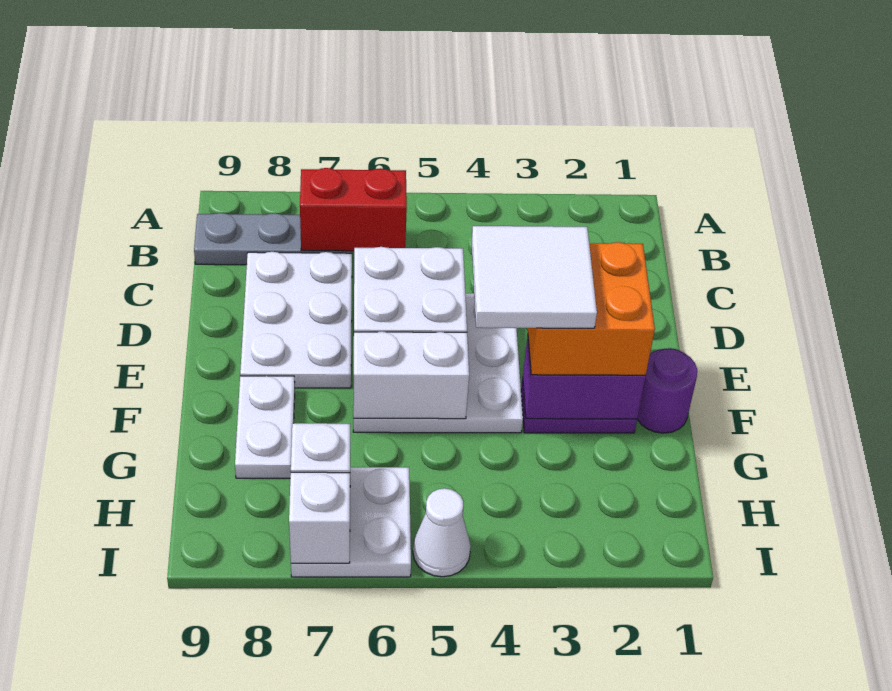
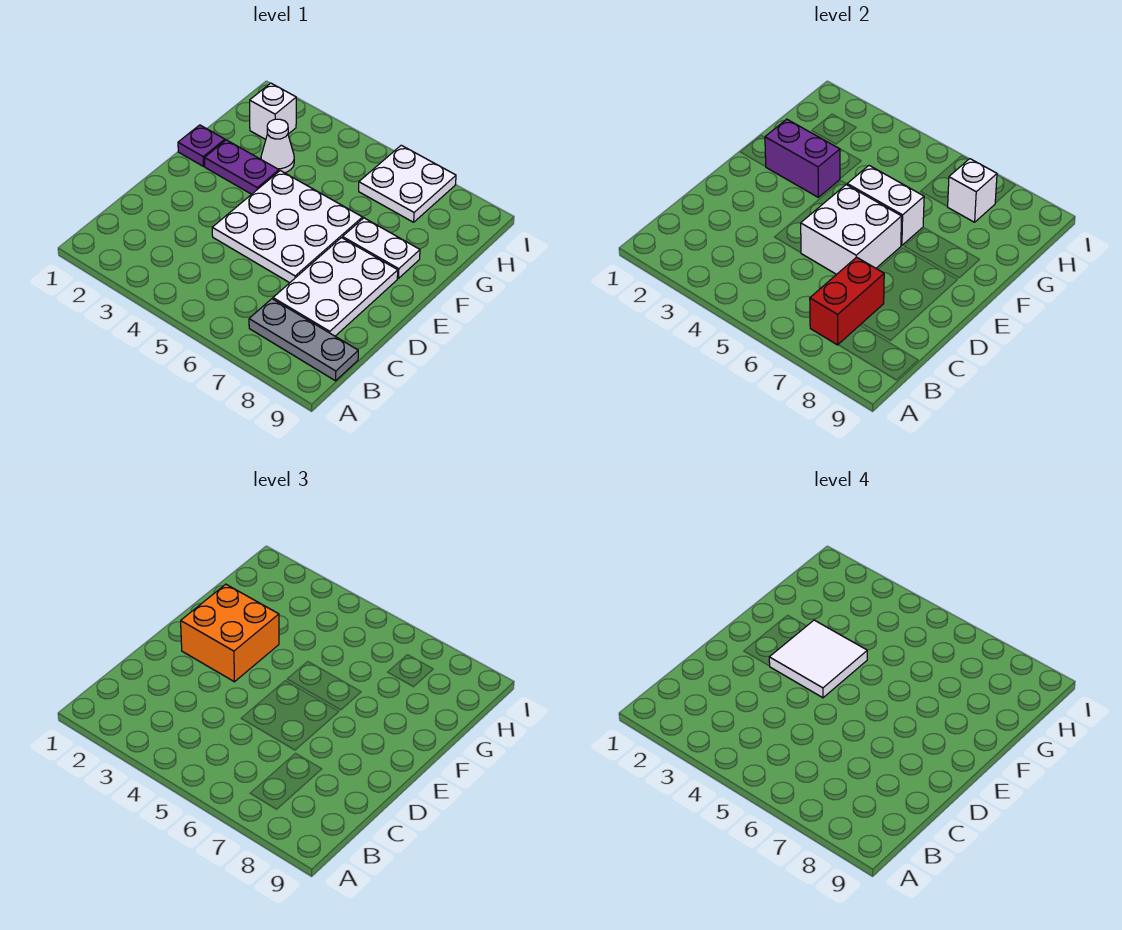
red 1x2 brick [300,168,407,251] -> red 1x2 brick turned to [810,257,884,345]
purple 1x1 round brick [637,348,697,433] -> purple 1x1 plate [178,125,225,166]
white 1x2 plate [235,376,295,478] -> white 1x2 plate turned to [342,218,420,278]
white 1x1 cone [413,488,471,577] -> white 1x1 cone moved to [261,119,294,173]
white 1x1 brick [289,472,350,563] -> white 1x1 brick moved to [250,83,296,139]

